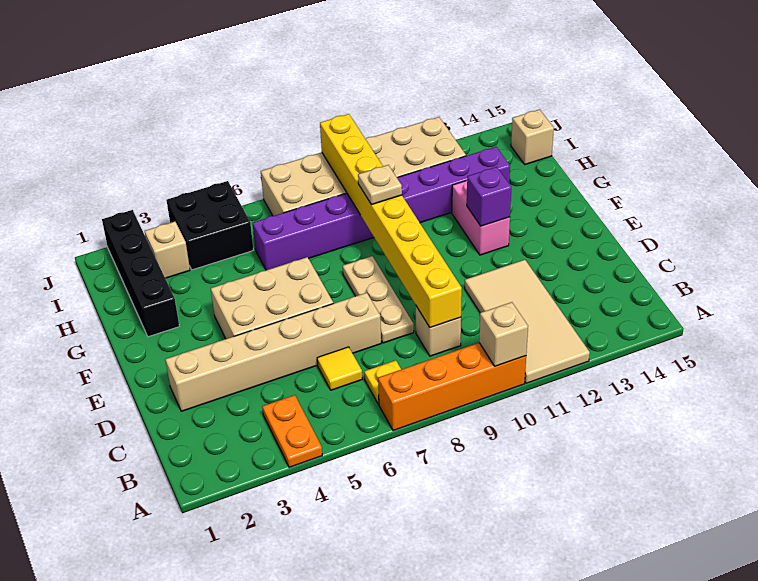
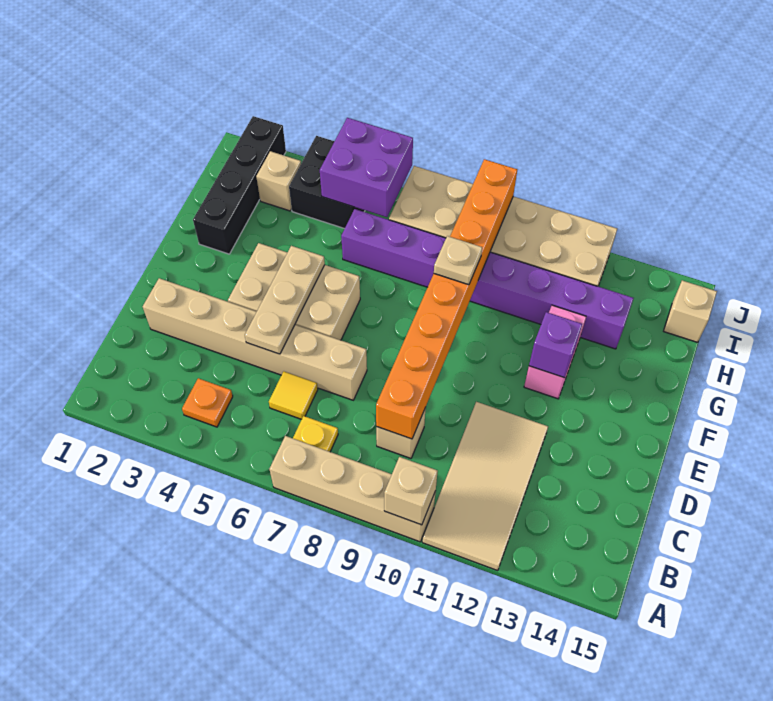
orange 1x2 plate [262,395,322,467] -> orange 1x1 plate [182,378,233,427]
orange 1x4 brick [378,343,526,431] -> tan 1x4 brick [269,436,436,542]
yellow 1x8 brick [320,114,462,328] -> orange 1x8 brick [376,159,517,439]
tan 1x3 plate [343,256,414,343] -> tan 1x3 plate moved to [245,246,325,354]
none -> purple 2x2 brick [320,118,413,217]

